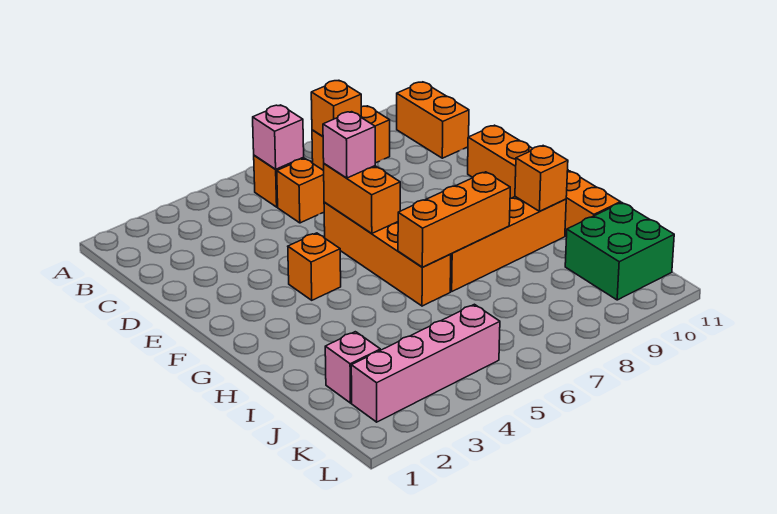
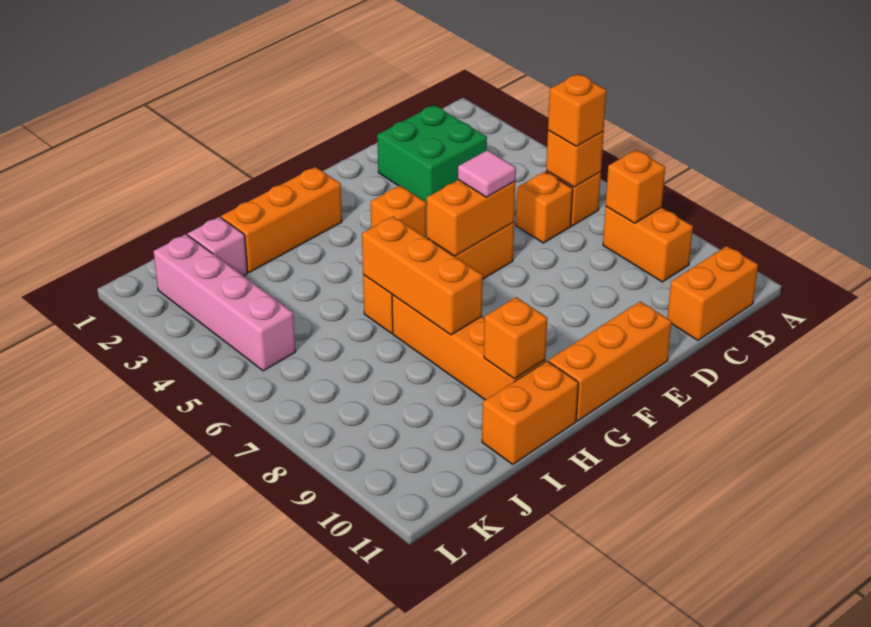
pink 1x1 brick [253,105,304,169] -> orange 1x1 brick [546,130,604,187]
none -> orange 1x1 brick [548,74,606,146]
pink 1x1 brick [323,112,375,178] -> pink 1x1 tile [458,150,516,197]
none -> orange 1x3 brick [221,167,342,273]
green 2x2 brick [565,203,674,300] -> green 2x2 brick moved to [377,105,487,204]

